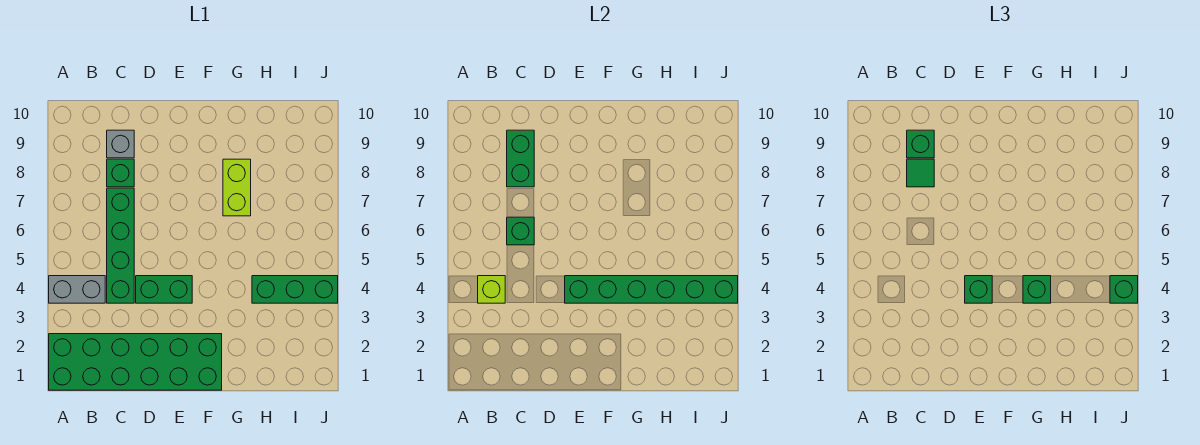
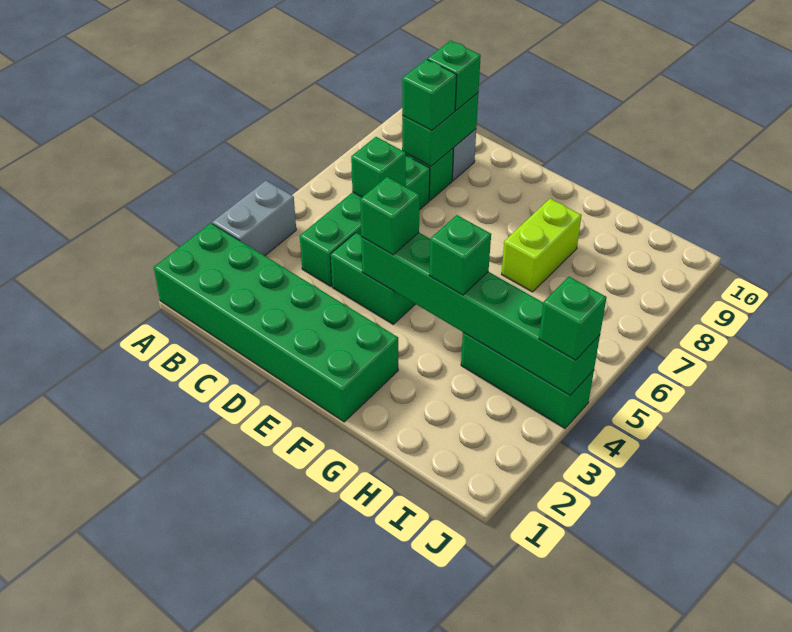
grey 1x2 brick [49,276,105,303] -> grey 1x2 brick turned to [212,181,296,256]
lime 1x1 brick [478,276,505,303] -> none
green 1x1 tile [907,159,934,187] -> green 1x1 brick [402,59,457,131]

